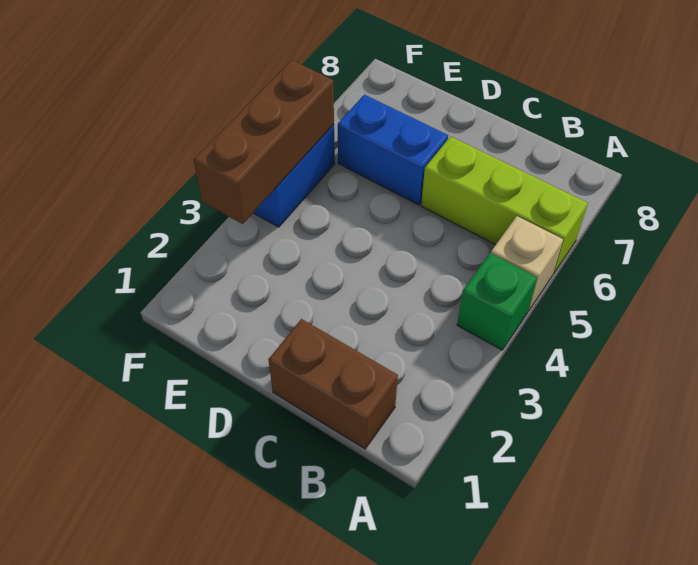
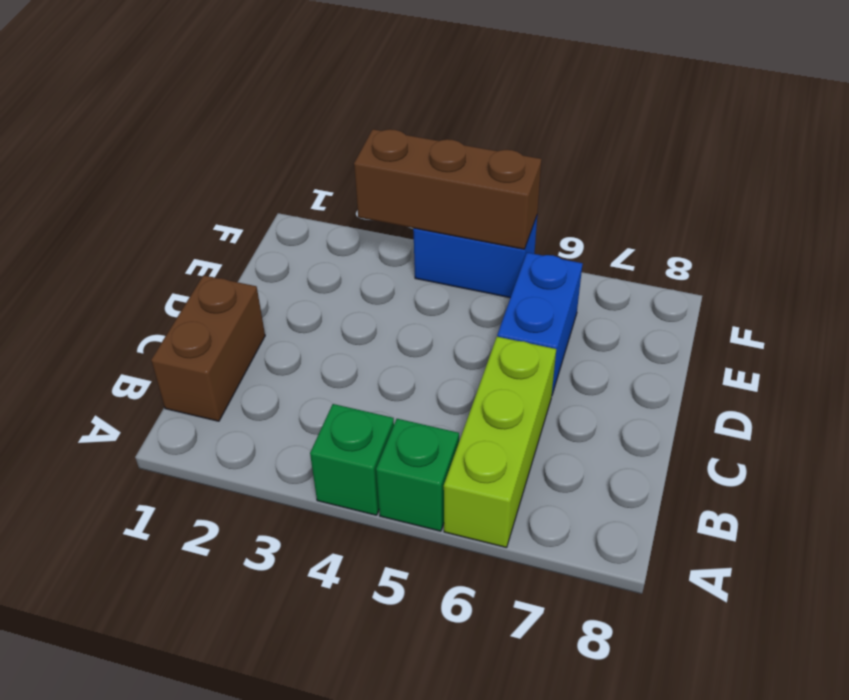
tan 1x1 brick [491,216,563,311] -> green 1x1 brick [376,419,459,531]

